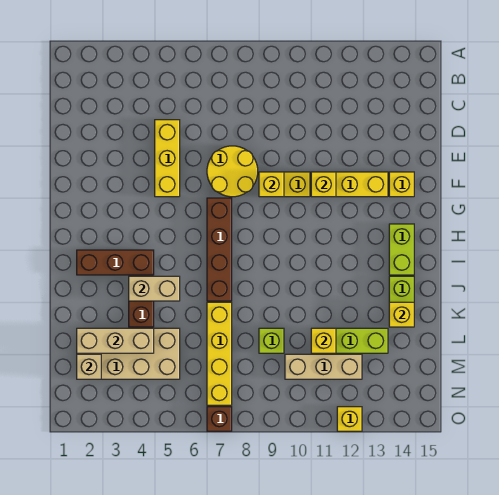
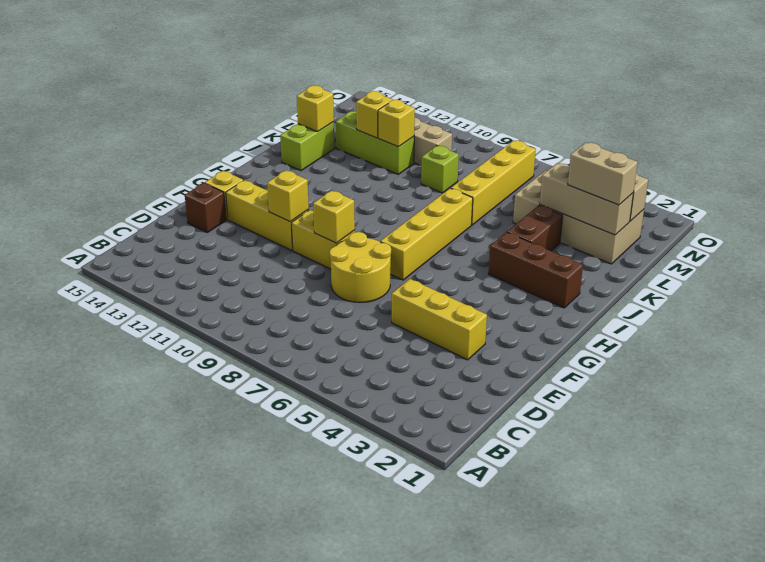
yellow 1x3 brick [155,120,180,197] -> yellow 1x3 brick turned to [392,279,487,360]
brown 1x4 brick [207,198,232,301] -> yellow 1x4 brick [380,188,473,280]
lime 1x2 brick [389,224,414,275] -> none
tan 1x2 brick [129,276,180,301] -> tan 1x2 brick moved to [568,143,638,205]
brown 1x1 brick [207,407,232,431] -> brown 1x1 brick moved to [185,183,226,232]
yellow 1x1 brick [337,407,362,431] -> yellow 1x1 brick moved to [356,91,392,138]

